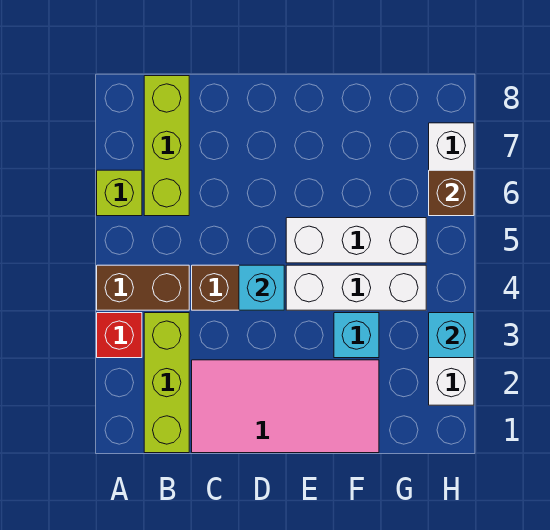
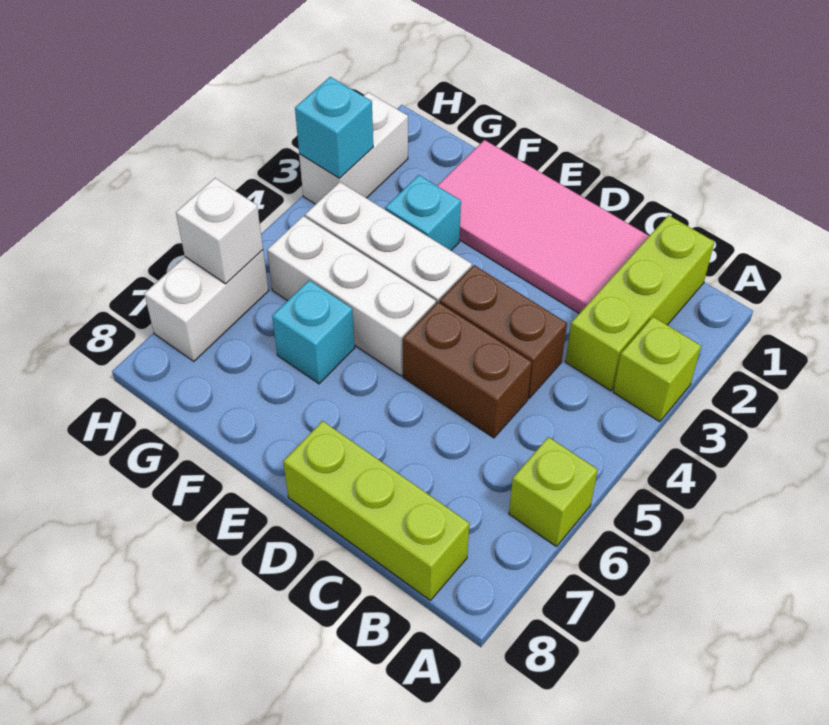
red 1x1 brick [97,313,142,358] -> lime 1x1 brick [613,317,701,422]
brown 1x2 brick [97,265,189,310] -> brown 1x2 brick moved to [403,302,532,438]
lime 1x3 brick [144,76,189,216] -> lime 1x3 brick turned to [283,421,469,600]
cyan 1x1 brick [239,265,284,310] -> cyan 1x1 brick moved to [272,280,355,384]
brown 1x1 brick [429,170,474,216] -> white 1x1 brick [176,178,263,284]

